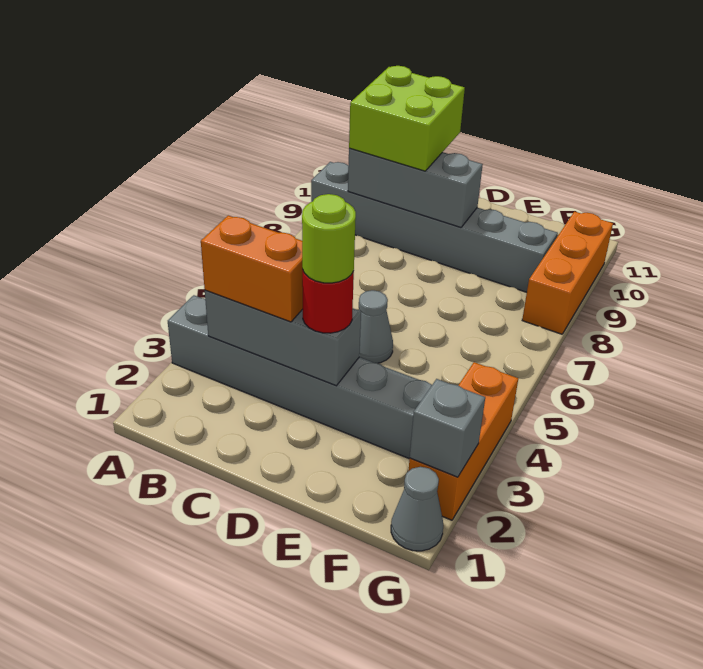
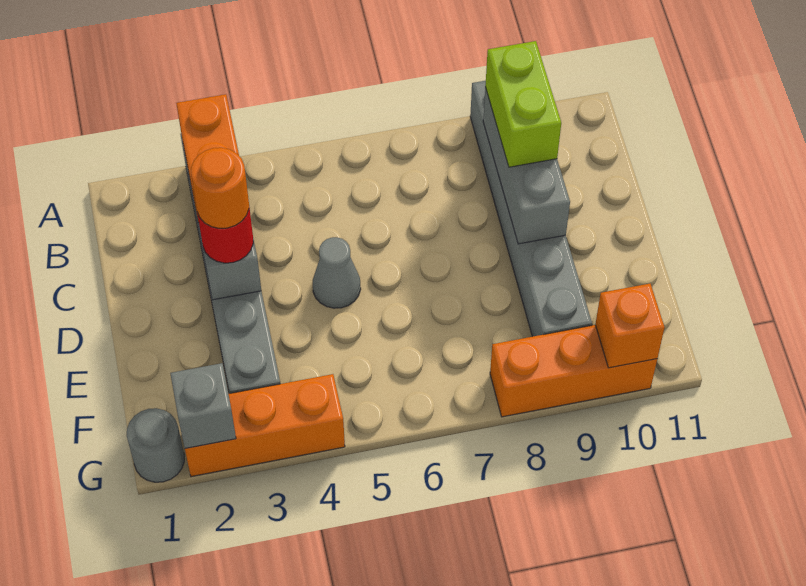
lime 2x2 brick [349,66,465,171] -> lime 1x2 brick [485,41,561,167]
lime 1x1 round brick [302,194,356,283] -> orange 1x1 round brick [191,148,249,228]
grey 1x1 cone [391,467,443,551] -> grey 1x1 round brick [127,408,184,482]
none -> orange 1x1 brick [595,284,665,368]

